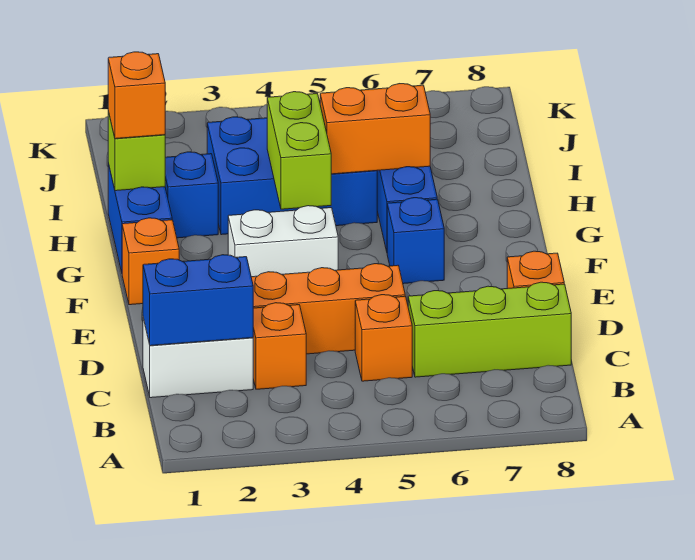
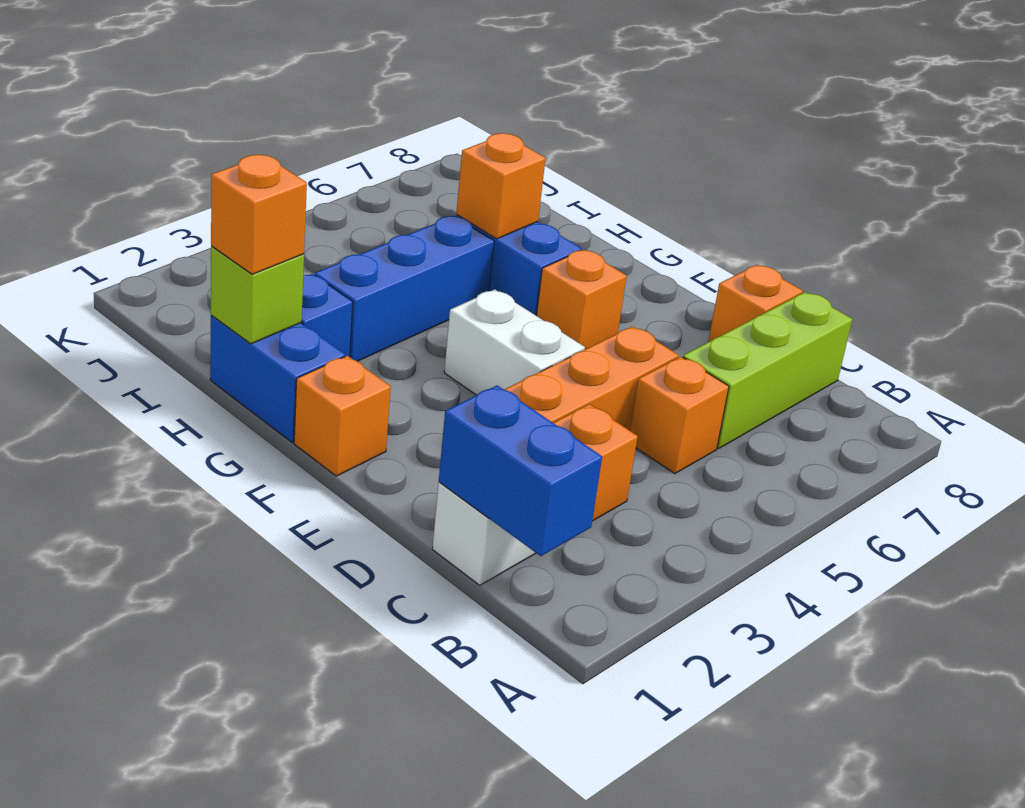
blue 1x2 brick [143,255,253,346] -> blue 1x2 brick turned to [439,385,602,556]
white 1x2 brick [228,206,338,277] -> white 1x2 brick turned to [444,290,585,395]
blue 1x1 brick [387,198,444,284] -> orange 1x1 brick [536,250,627,349]
lime 1x2 brick [267,92,331,209] -> none
blue 2x3 brick [207,117,377,235] -> blue 1x3 brick [315,216,494,361]
orange 1x2 brick [320,84,430,174] -> orange 1x1 brick [456,133,546,239]

